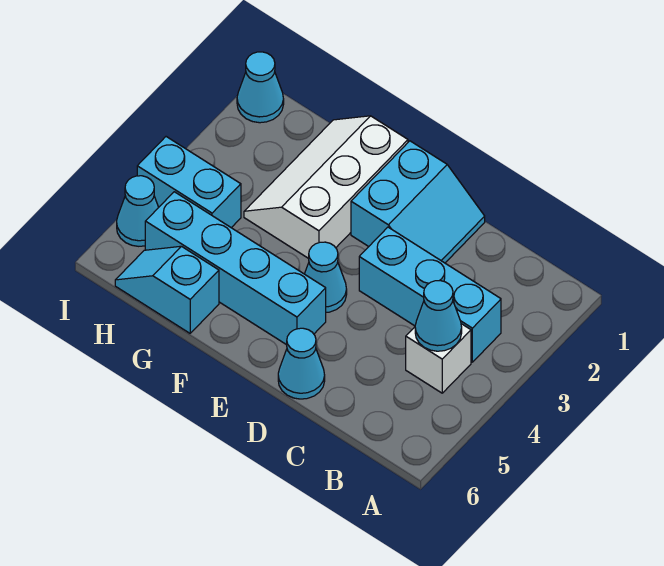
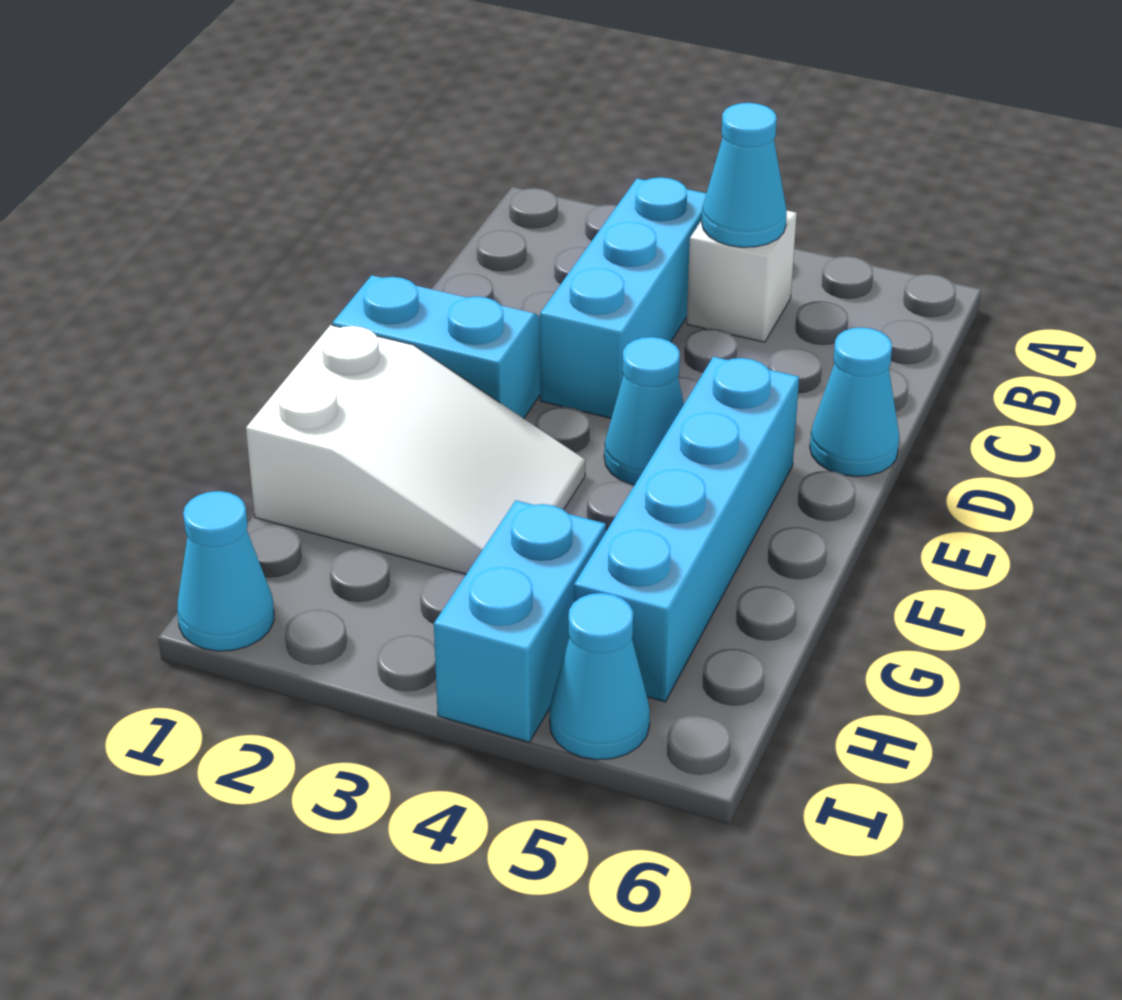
white 2x3 slope [244,116,408,258] -> white 2x3 slope turned to [246,325,585,574]
cyan 1x2 slope [115,246,219,333] -> none

